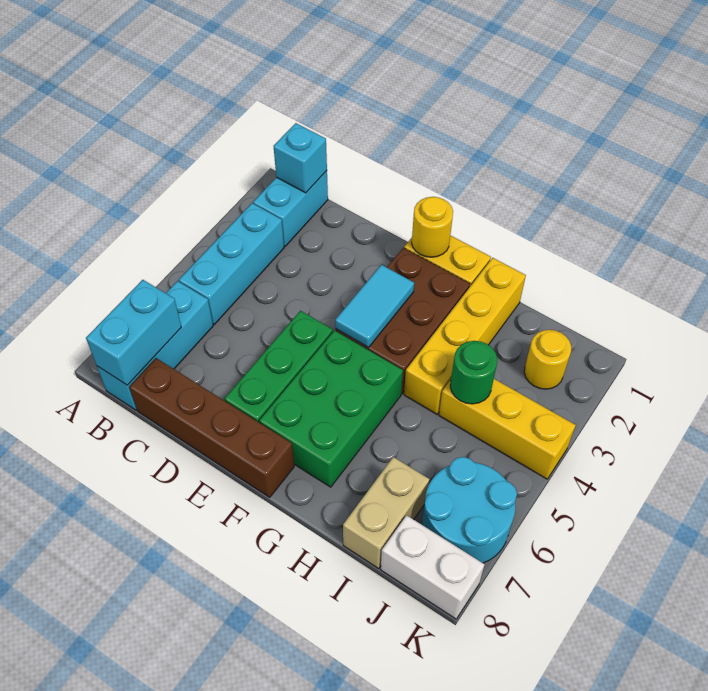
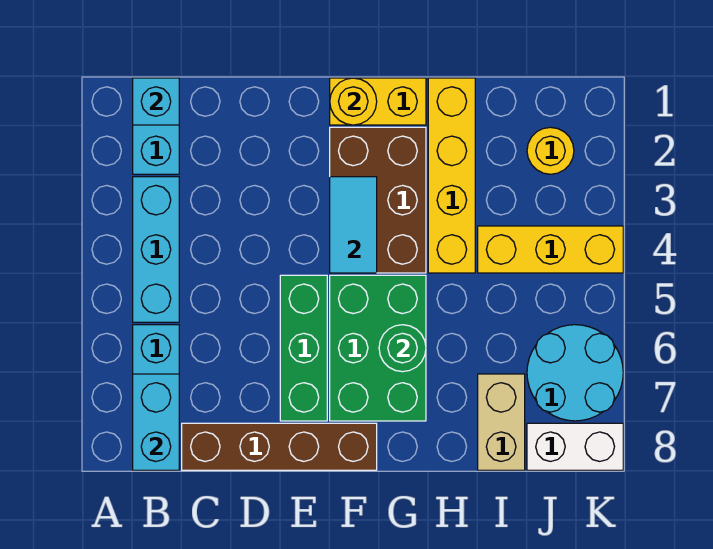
green 1x1 round brick [450,341,497,404] -> green 1x1 round brick moved to [379,325,426,372]

